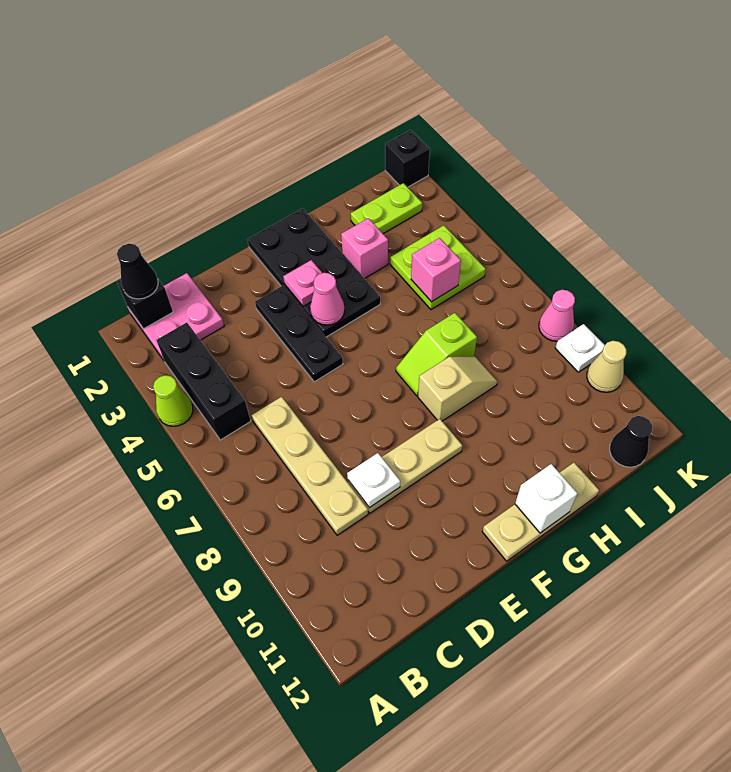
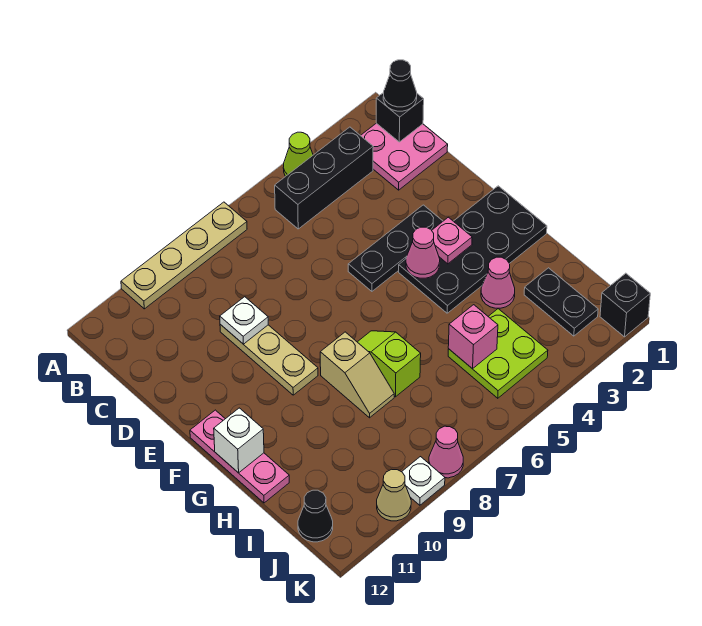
tan 1x4 plate [252,397,368,535] -> tan 1x4 plate moved to [121,202,247,309]
tan 1x3 plate [482,463,599,561] -> pink 1x3 plate [190,410,289,503]
pink 1x1 brick [341,218,388,279] -> pink 1x1 cone [481,257,515,308]
lime 1x2 plate [351,183,422,234] -> black 1x2 plate [524,268,598,336]

